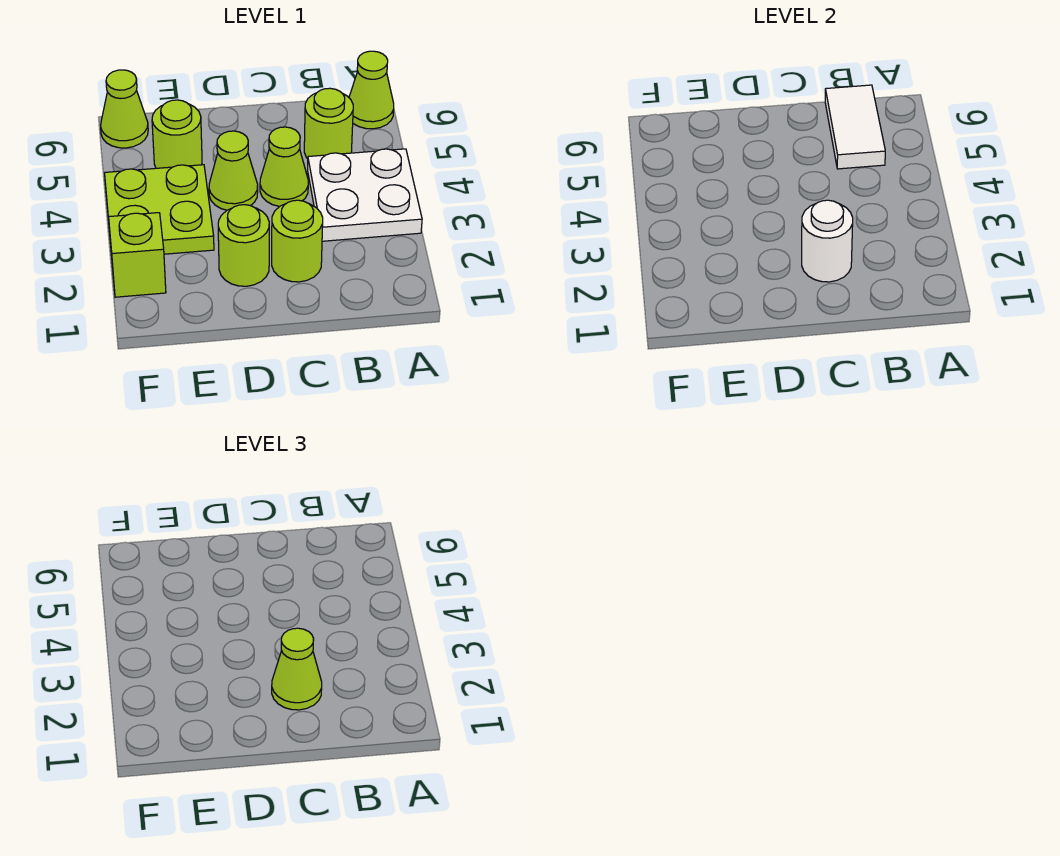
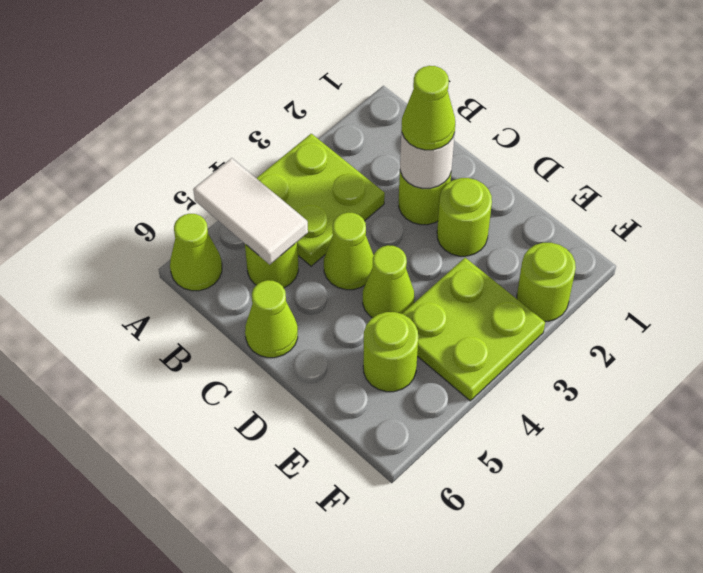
white 2x2 plate [308,149,422,241] -> lime 2x2 plate [257,134,385,266]
white 1x2 tile [825,85,885,169] -> white 1x2 tile turned to [193,158,308,265]
lime 1x1 brick [109,213,166,297] -> lime 1x1 round brick [517,243,576,321]
lime 1x1 cone [101,70,148,148] -> lime 1x1 cone moved to [245,280,298,358]

